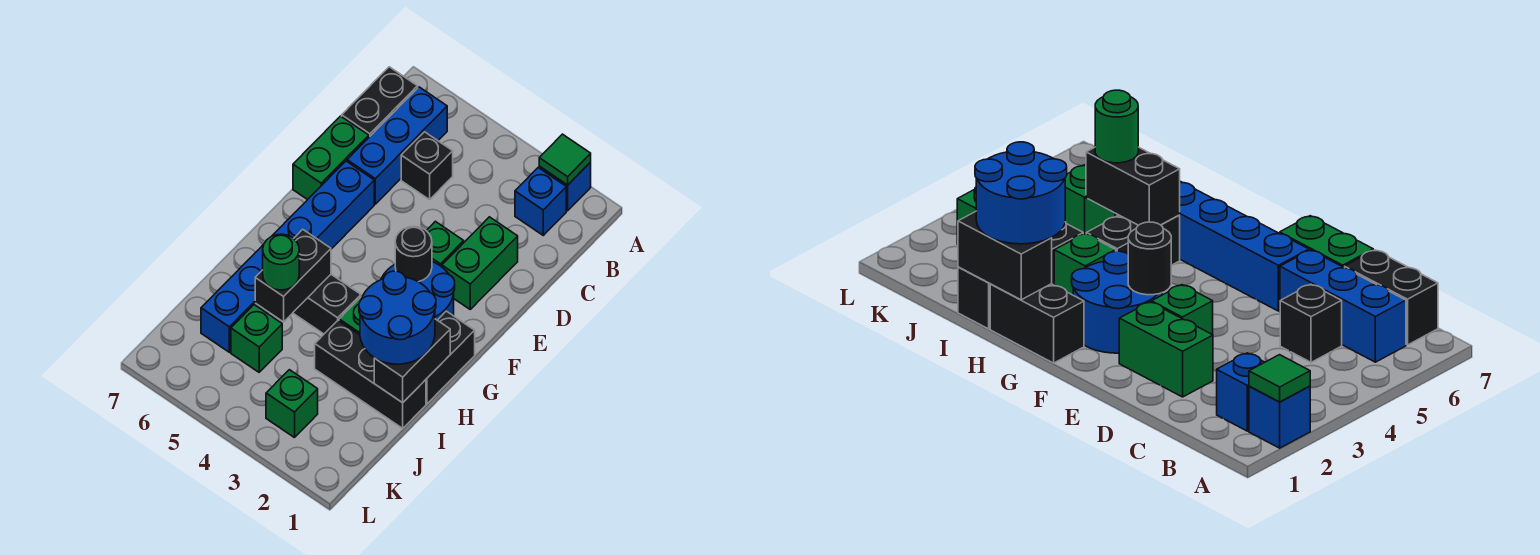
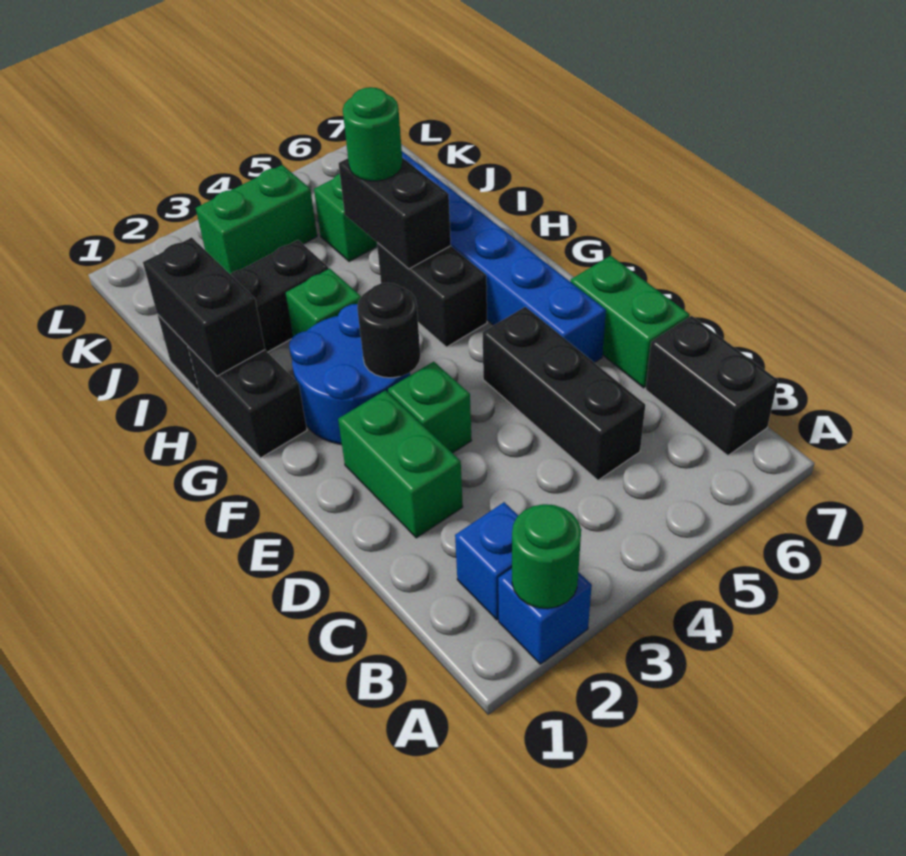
green 1x1 tile [539,134,591,185] -> green 1x1 round brick [512,504,581,609]
blue 1x3 brick [347,87,447,204] -> none
black 1x1 brick [401,132,453,200] -> black 1x3 brick [483,307,645,480]
blue 2x2 round brick [359,271,436,364] -> none
black 1x2 brick [293,275,361,334] -> black 1x2 brick turned to [377,242,487,347]
green 1x1 brick [266,370,318,438] -> green 1x2 brick [196,165,317,274]

